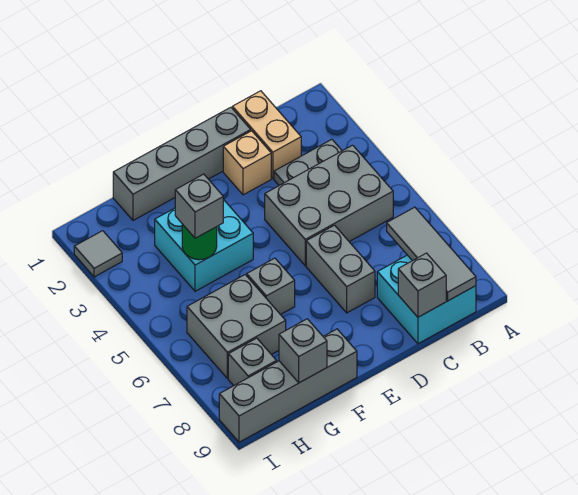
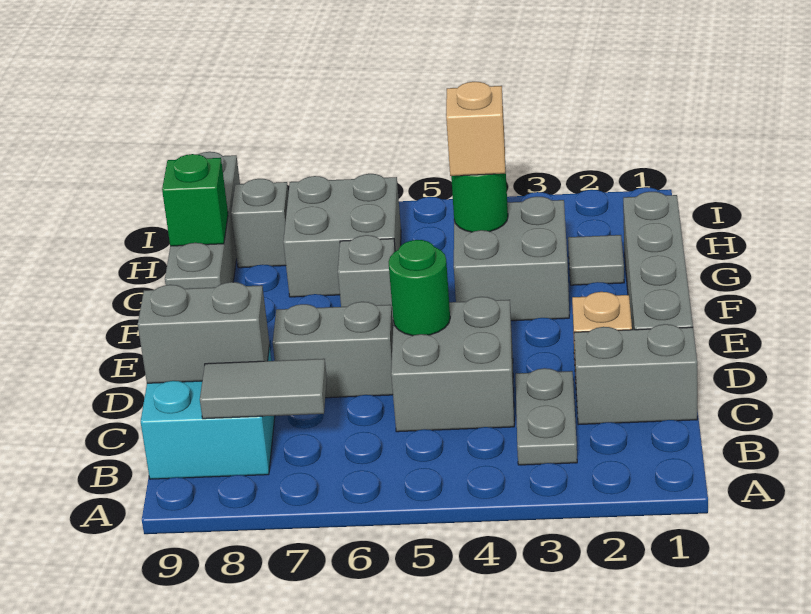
grey 2x3 brick [265,145,393,266] -> grey 2x2 brick [391,297,514,432]
grey 1x3 tile [387,207,476,301] -> grey 1x2 tile [200,359,327,419]
tan 1x2 brick [232,91,301,178] -> grey 1x2 brick [574,324,697,425]
grey 1x1 brick [398,253,446,317] -> grey 1x2 brick [138,282,269,383]
none -> green 1x1 round brick [389,240,450,336]
cyan 2x2 brick [155,199,253,291] -> grey 2x2 brick [454,197,569,321]
grey 1x1 brick [175,174,223,238] -> tan 1x1 brick [446,82,505,176]
grey 1x1 brick [279,319,327,383] -> green 1x1 brick [162,154,228,246]
grey 1x1 tile [74,231,122,277] -> grey 1x1 tile moved to [568,235,624,285]

